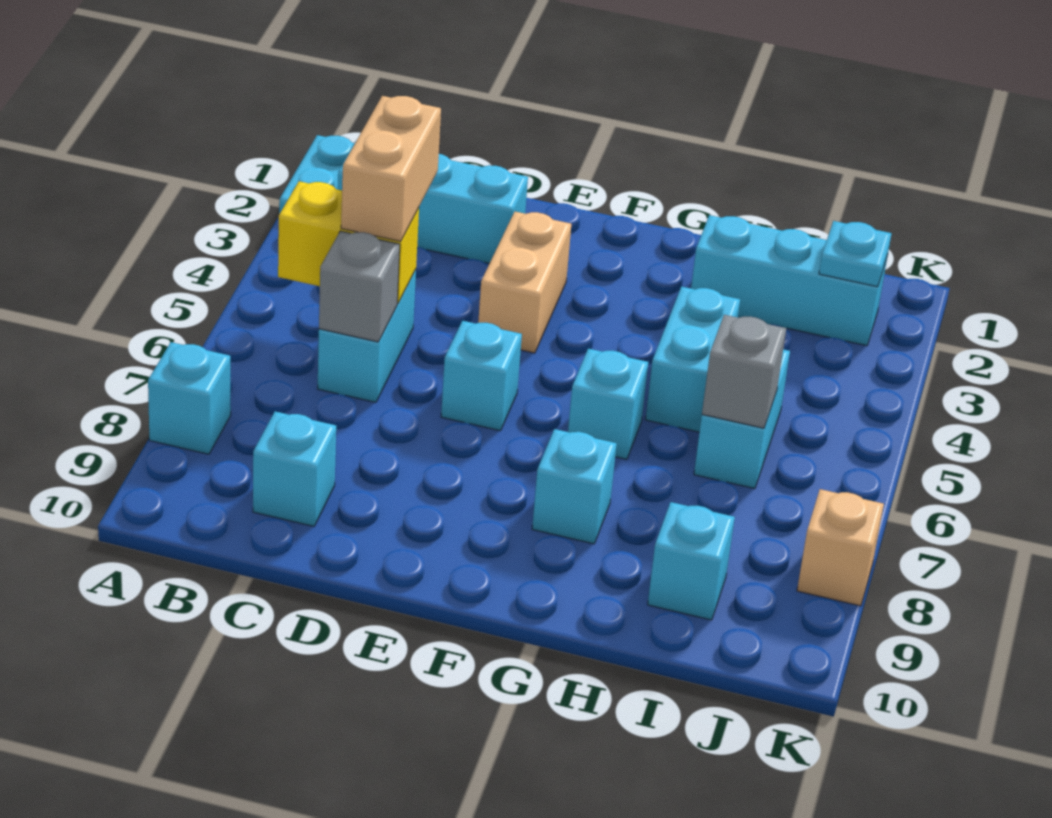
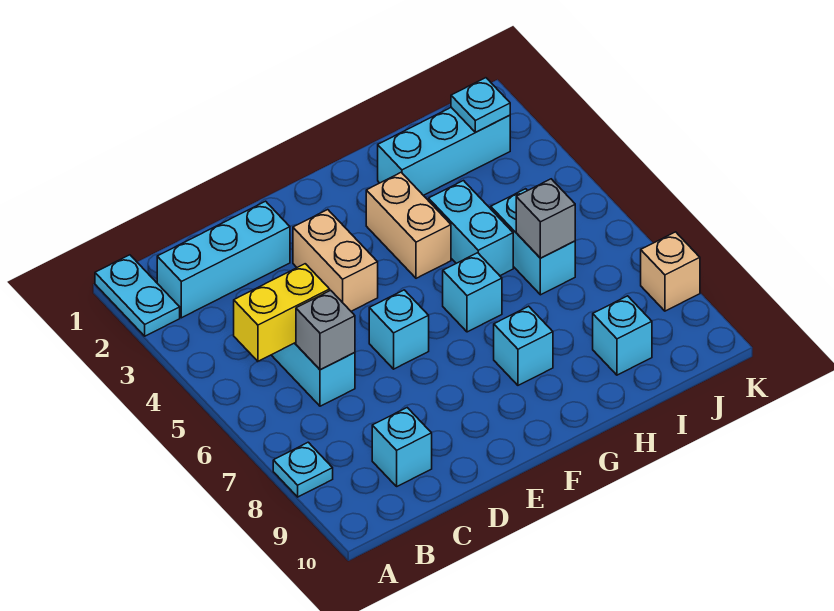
cyan 1x1 brick [148,342,231,454] -> cyan 1x1 plate [273,442,333,497]
tan 1x2 brick [341,96,441,241] -> tan 1x2 brick moved to [366,172,451,278]

